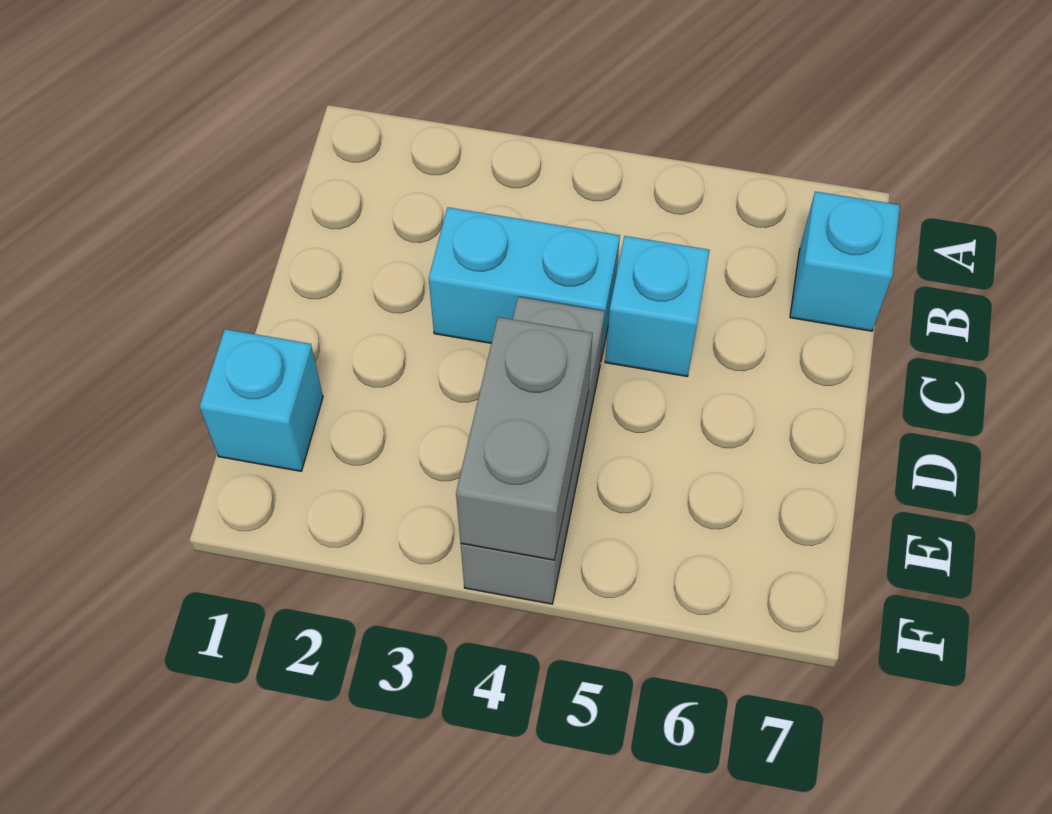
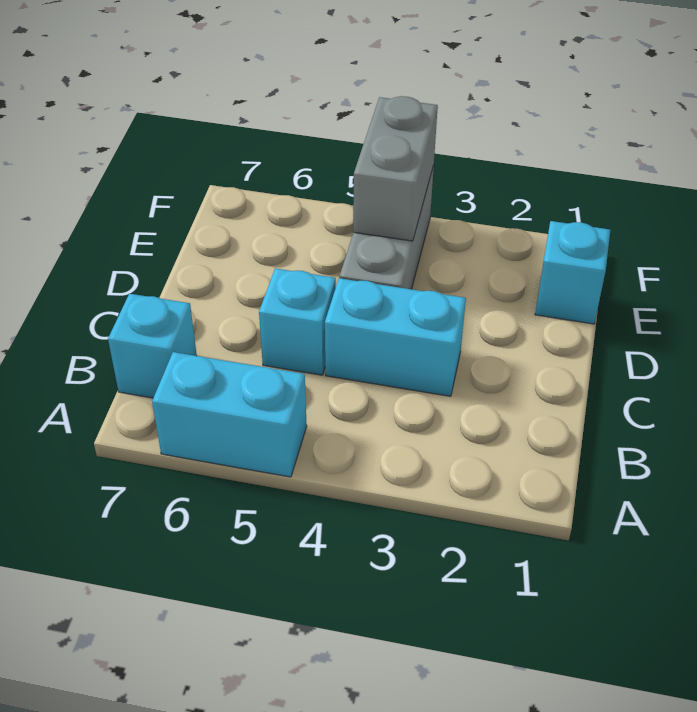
none -> cyan 1x2 brick [152,352,307,477]

